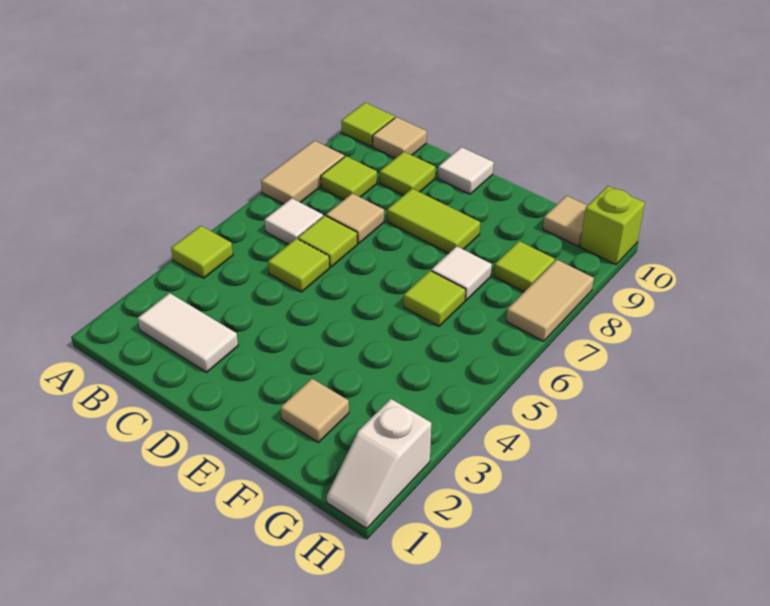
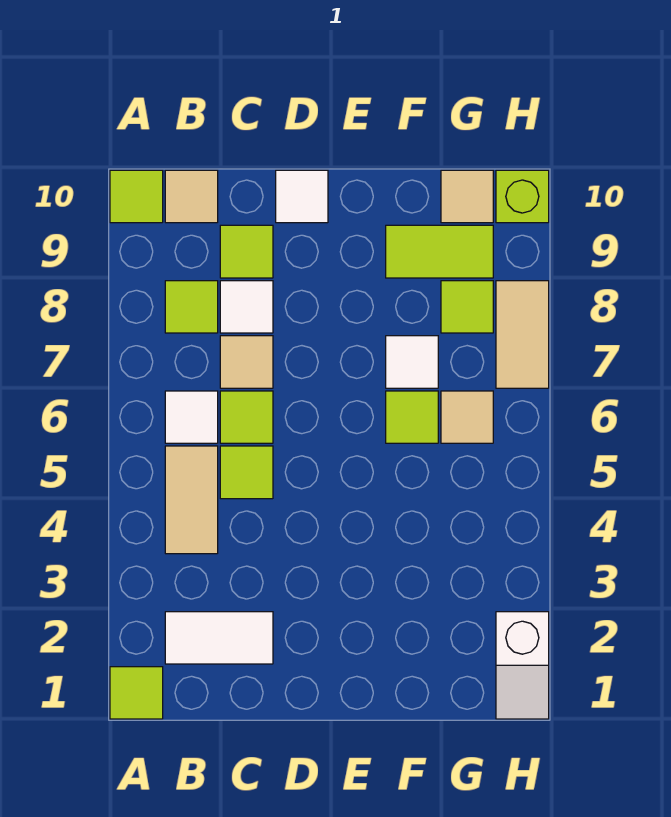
lime 1x1 tile [171,226,233,278] -> lime 1x1 tile moved to [110,667,163,719]
tan 1x2 tile [261,141,344,204] -> tan 1x2 tile moved to [165,446,218,554]
none -> white 1x1 tile [220,281,273,333]
lime 1x2 tile [387,189,480,253] -> lime 1x2 tile moved to [386,225,493,278]
tan 1x1 tile [281,379,349,442] -> tan 1x1 tile moved to [441,391,493,443]

